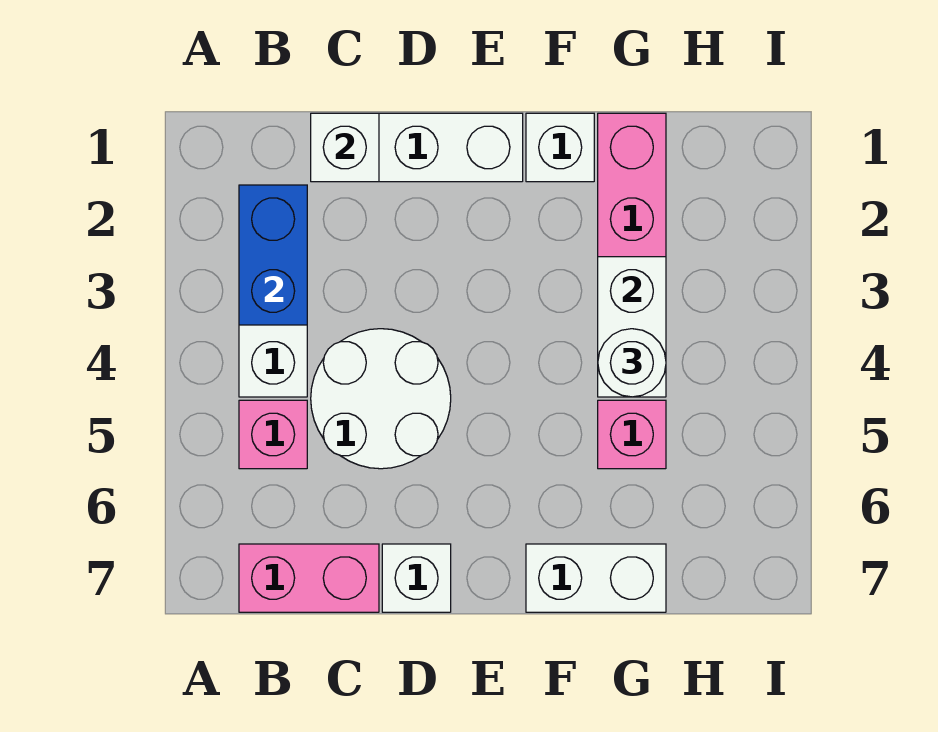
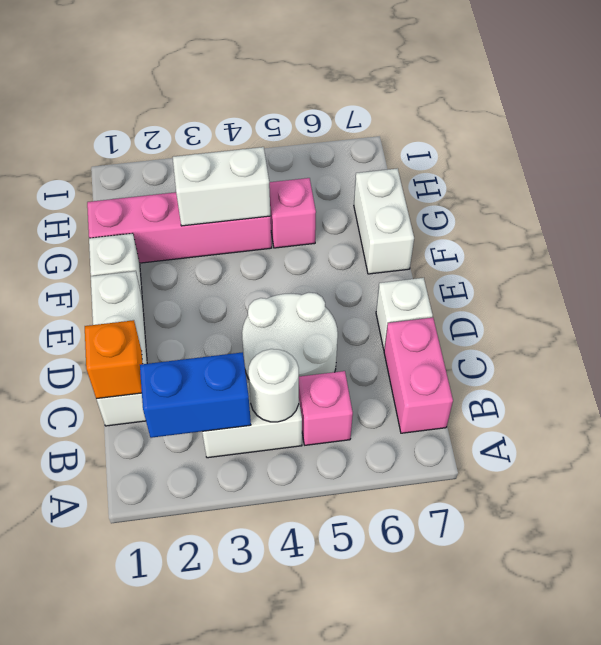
white 1x1 brick [311,113,379,182] -> orange 1x1 brick [85,320,143,399]
white 1x1 round brick [598,329,666,397] -> white 1x1 round brick moved to [248,349,299,422]

